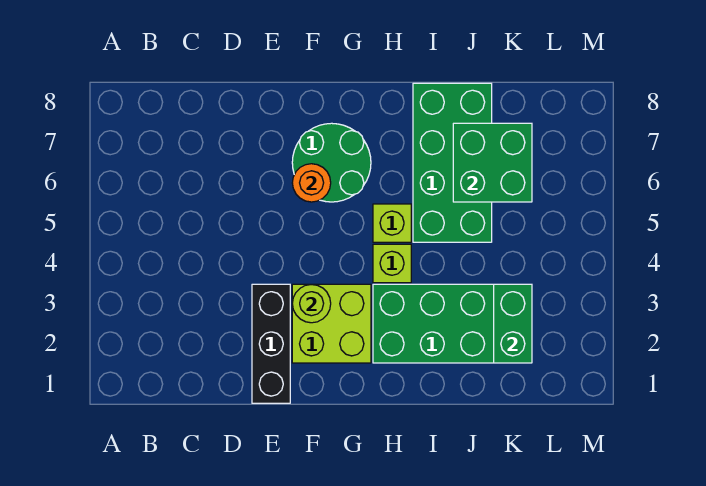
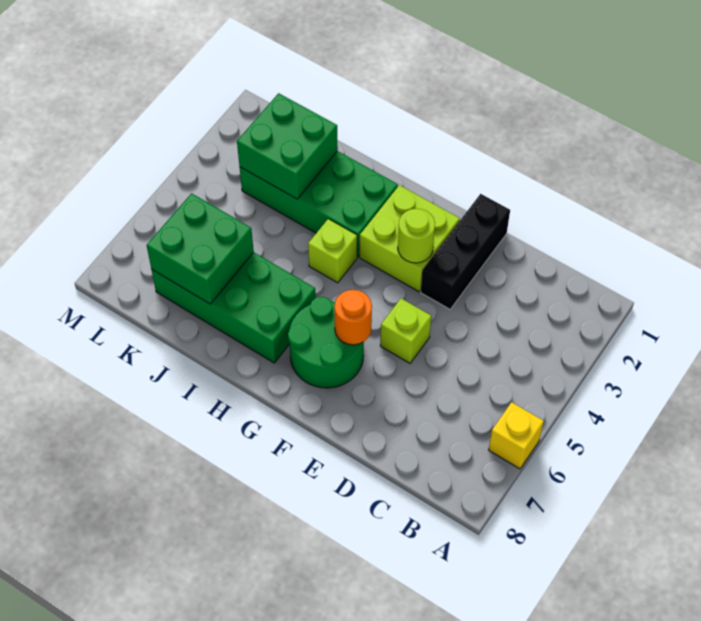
none -> yellow 1x1 brick [489,402,544,469]
lime 1x1 brick [373,204,411,242] -> lime 1x1 brick moved to [380,299,431,363]
green 2x4 brick [413,83,492,242] -> green 2x4 brick turned to [151,252,316,363]
green 1x2 brick [494,284,532,363] -> green 2x2 brick [237,93,338,199]

